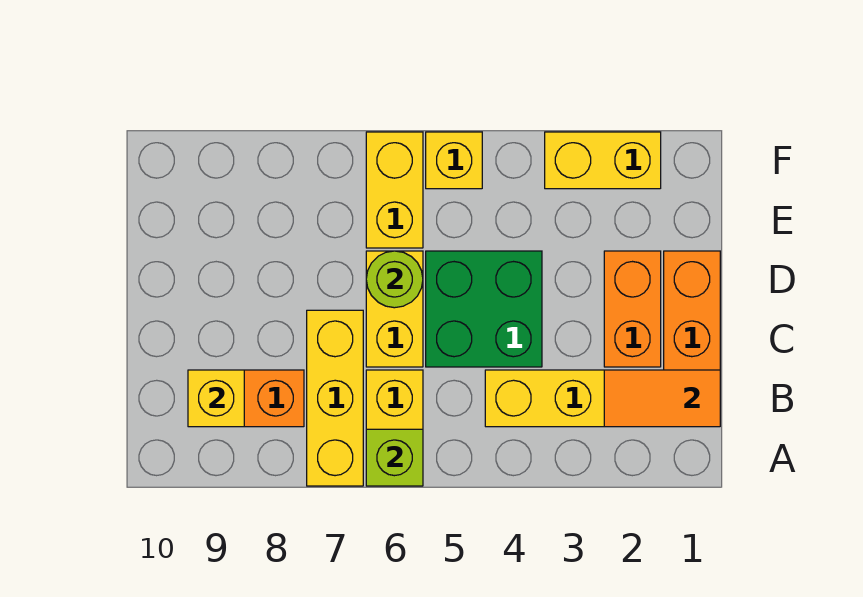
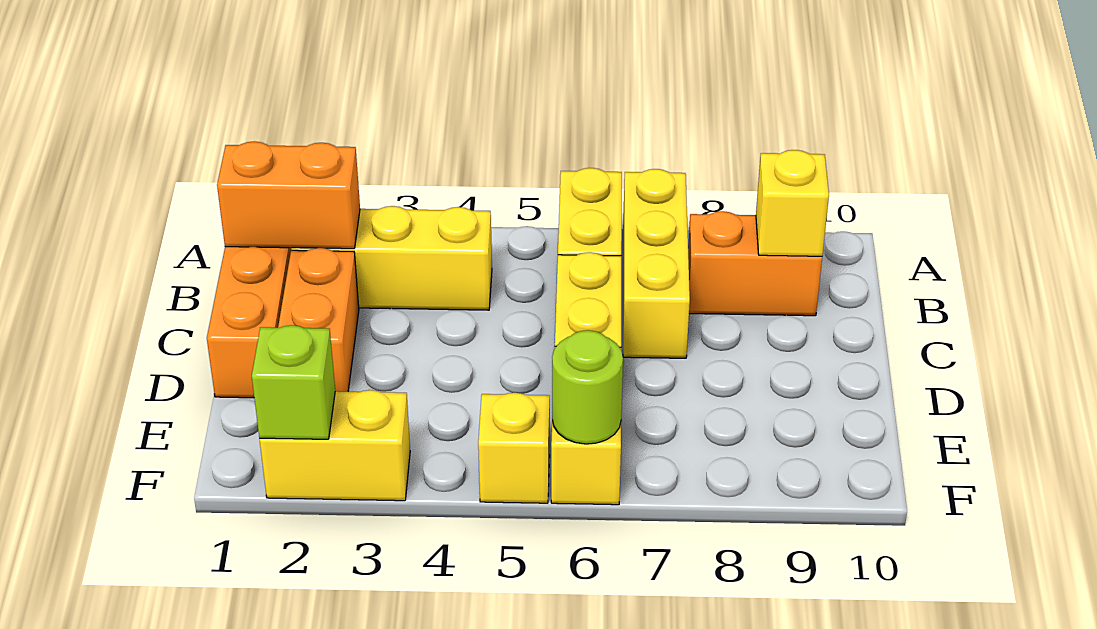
lime 1x1 brick [366,429,423,486] -> lime 1x1 brick moved to [252,325,335,439]
orange 1x2 tile [604,370,720,427] -> orange 1x2 brick [217,141,360,249]
green 2x2 brick [426,251,542,367] -> none
lime 1x1 round brick [366,251,423,308] -> lime 1x1 round brick moved to [552,330,623,444]

